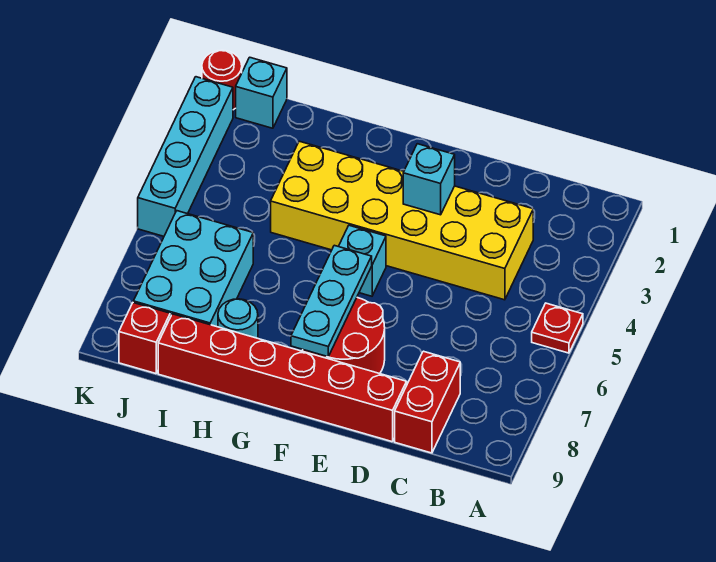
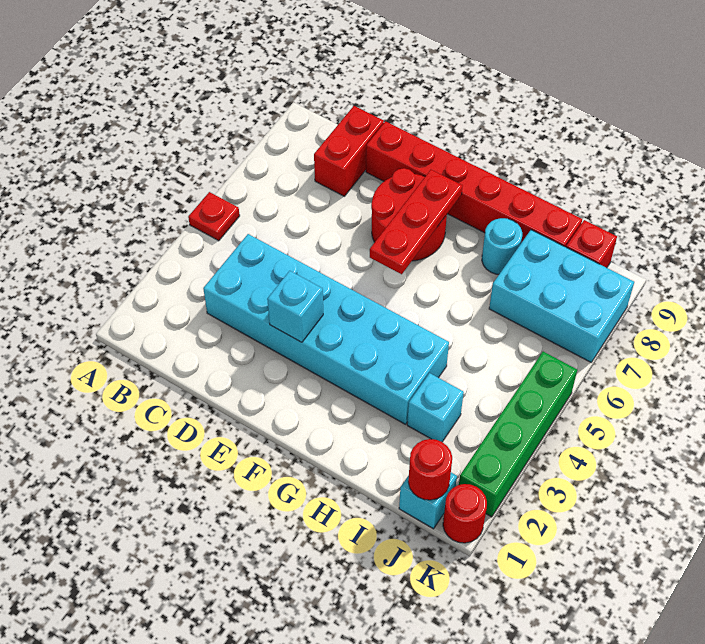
yellow 2x6 brick [271,141,533,300] -> cyan 2x6 brick [203,234,449,424]
cyan 1x1 brick [338,225,386,296] -> cyan 1x1 brick moved to [407,373,464,442]
cyan 1x3 plate [291,245,372,357] -> red 1x3 plate [370,170,462,274]
cyan 2x3 brick [133,211,253,327] -> cyan 2x3 brick turned to [489,230,634,362]
none -> red 1x1 round brick [408,439,452,500]
cyan 1x4 brick [138,77,233,236] -> green 1x4 brick [459,352,577,517]

